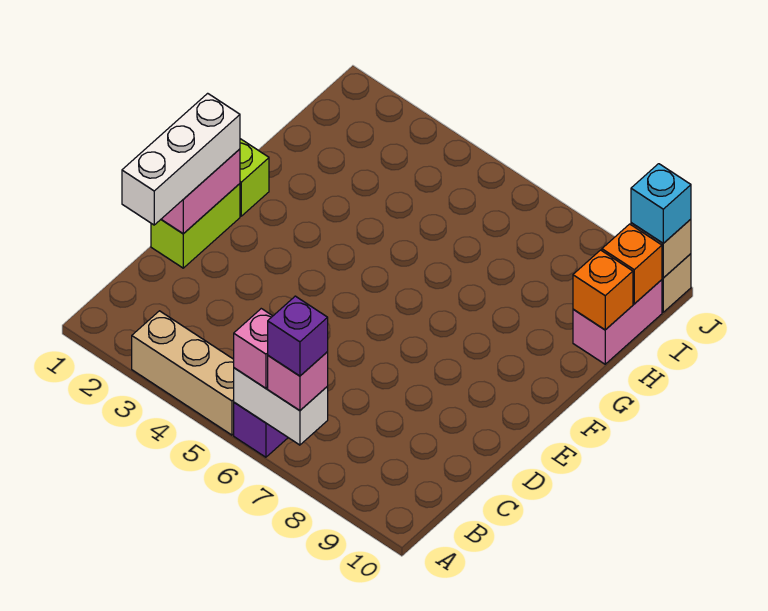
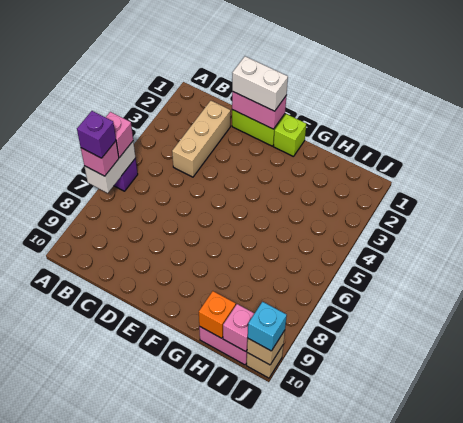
tan 1x3 brick [132,311,234,435] -> tan 1x3 brick moved to [172,101,231,177]
white 1x3 brick [122,93,240,225] -> white 1x2 brick [232,56,288,111]
orange 1x1 brick [602,224,662,304] -> pink 1x1 brick [223,304,255,352]

